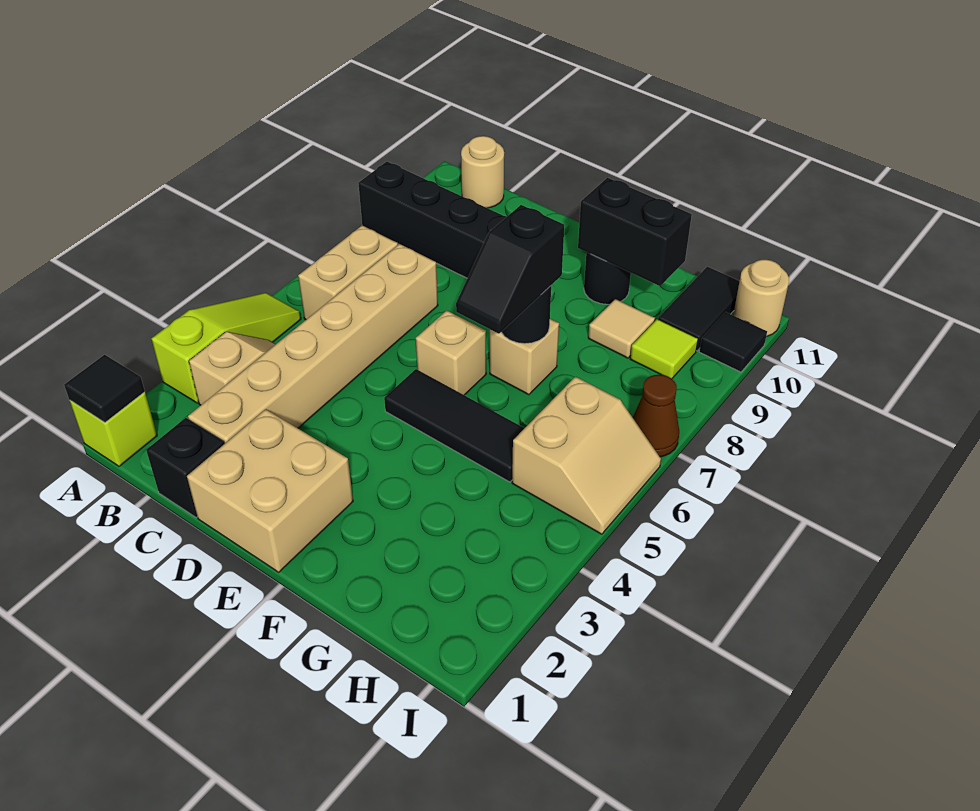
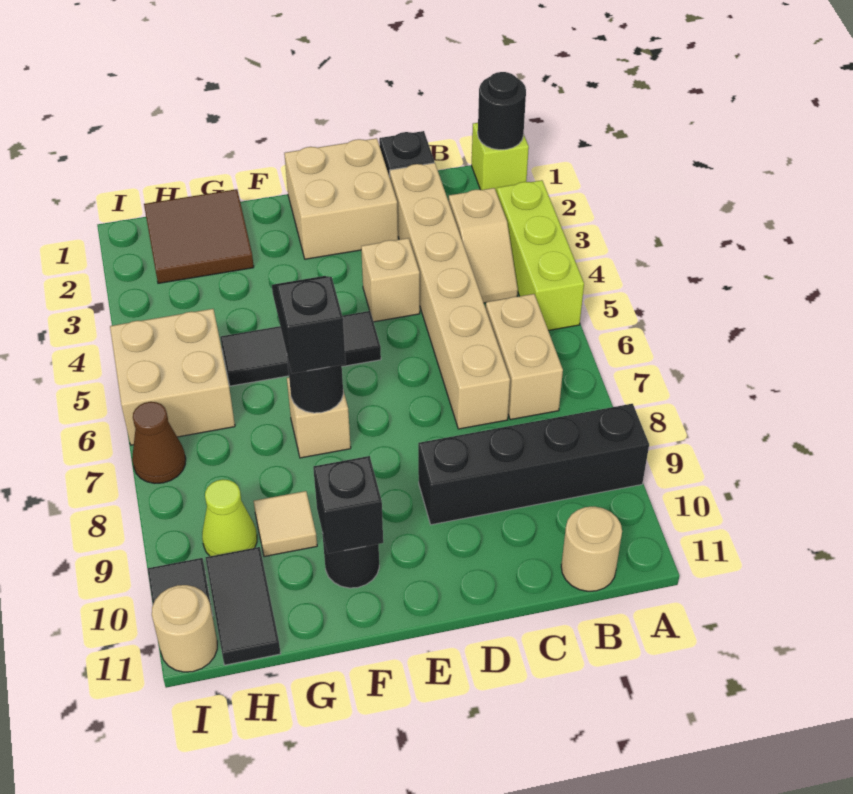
black 1x1 tile [64,355,145,423] -> black 1x1 round brick [478,72,526,150]
lime 1x3 slope [152,293,301,403] -> lime 1x3 brick [497,180,584,330]
tan 1x1 brick [416,310,486,395] -> tan 1x1 brick moved to [361,238,420,322]
black 1x2 brick [578,178,692,286] -> black 1x1 brick [313,456,383,554]
none -> brown 2x2 tile [144,189,254,283]
tan 2x2 slope [512,377,661,534] -> tan 2x2 brick [110,309,235,445]
lime 1x1 tile [630,319,698,379] -> lime 1x1 cone [202,479,257,556]

